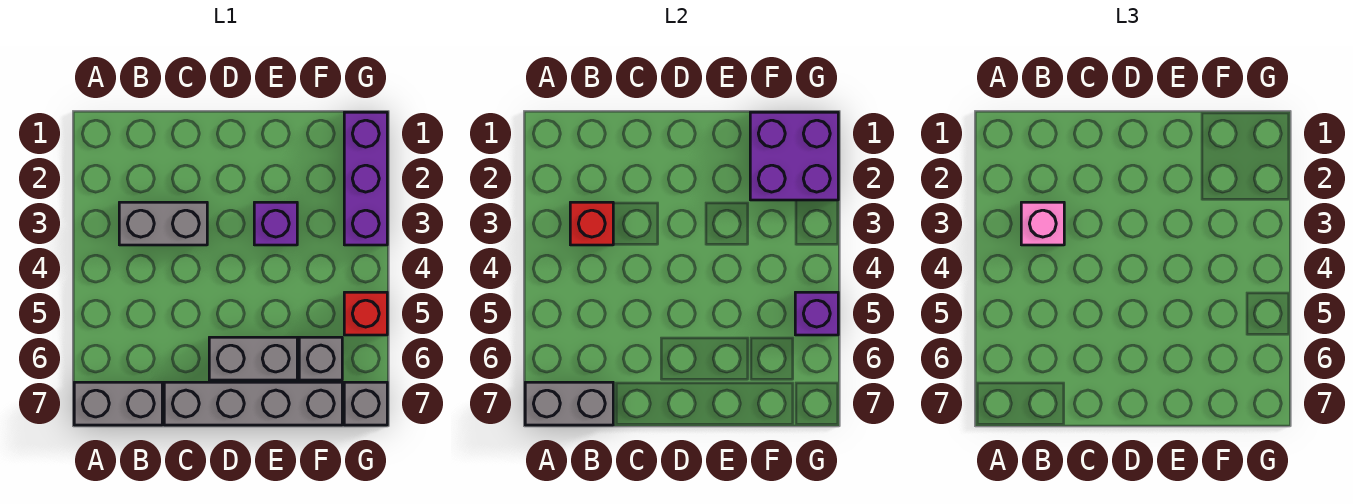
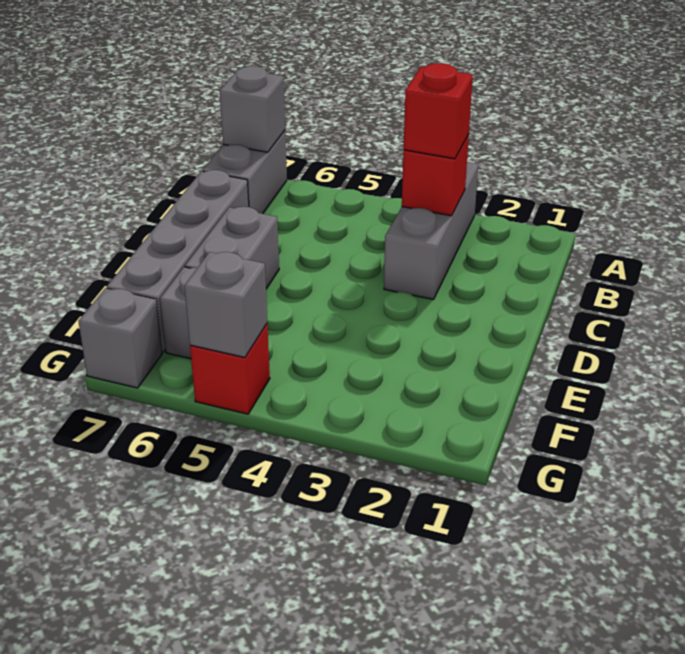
grey 1x2 brick [525,382,613,425] -> grey 1x1 brick [220,66,285,152]
grey 1x2 brick [119,202,207,245] -> grey 1x3 brick [384,162,478,300]
pink 1x1 brick [1021,202,1064,245] -> red 1x1 brick [404,63,473,159]
purple 1x1 brick [254,202,297,245] -> none
purple 2x2 brick [750,112,838,200] -> none
purple 1x3 brick [344,112,387,245] -> none
purple 1x1 brick [795,292,838,335] -> grey 1x1 brick [184,252,267,357]

